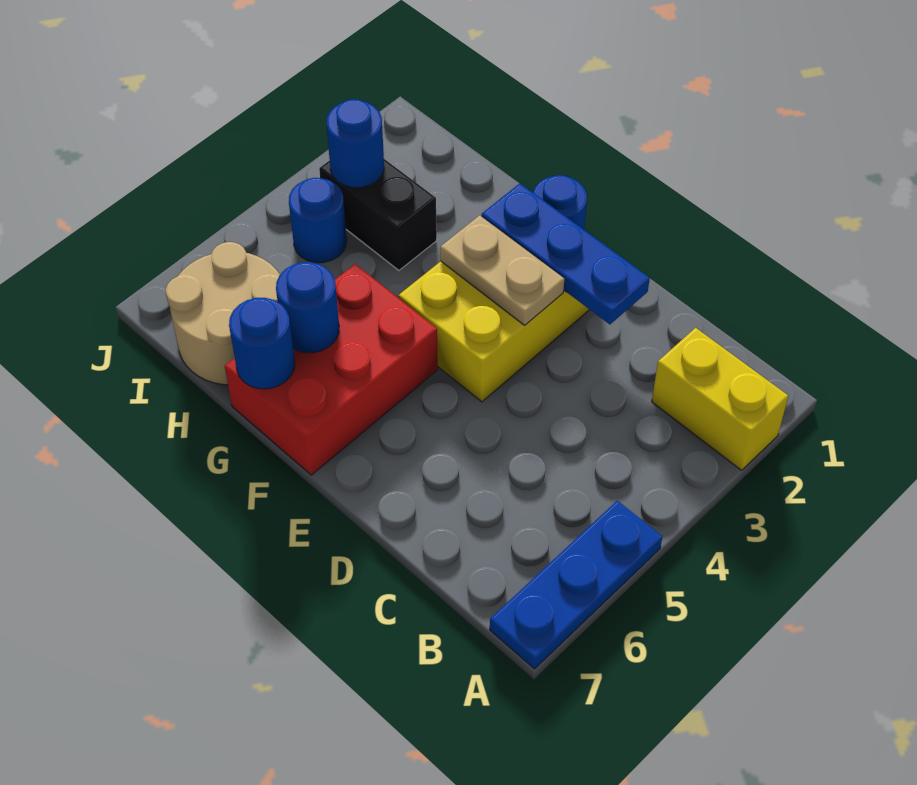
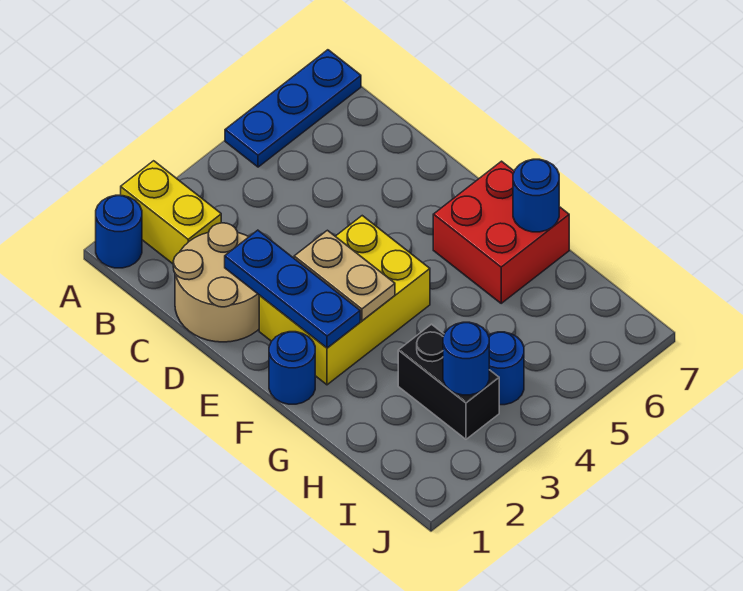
red 2x3 brick [225,264,438,475] -> red 2x2 brick [433,161,569,303]
blue 1x1 round brick [276,262,339,353] -> blue 1x1 round brick moved to [96,195,142,268]
tan 2x2 round brick [166,242,280,385] -> tan 2x2 round brick moved to [173,223,260,342]

